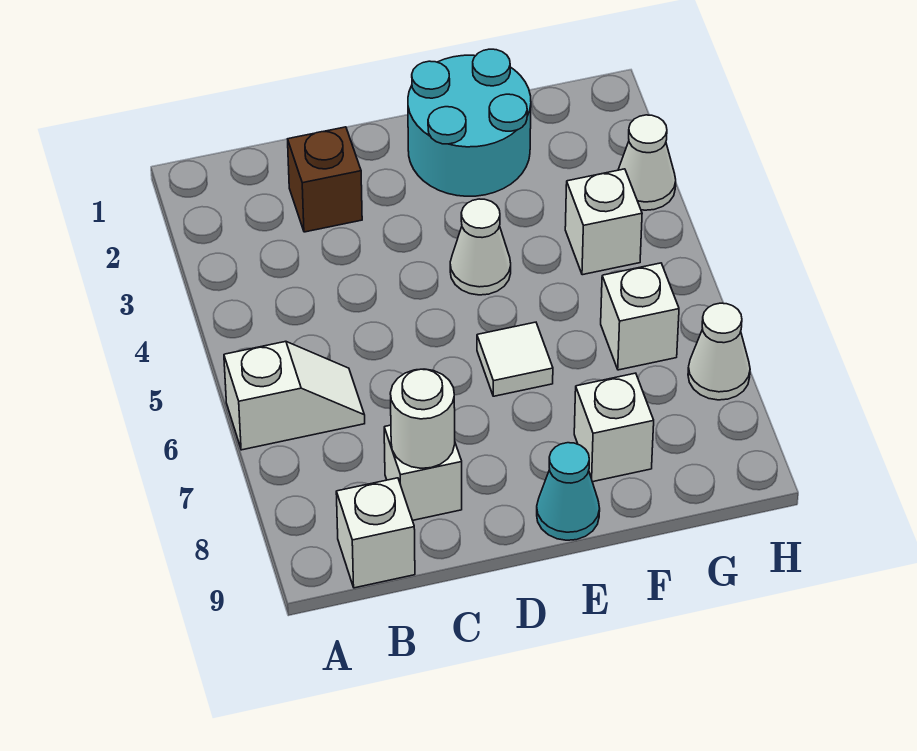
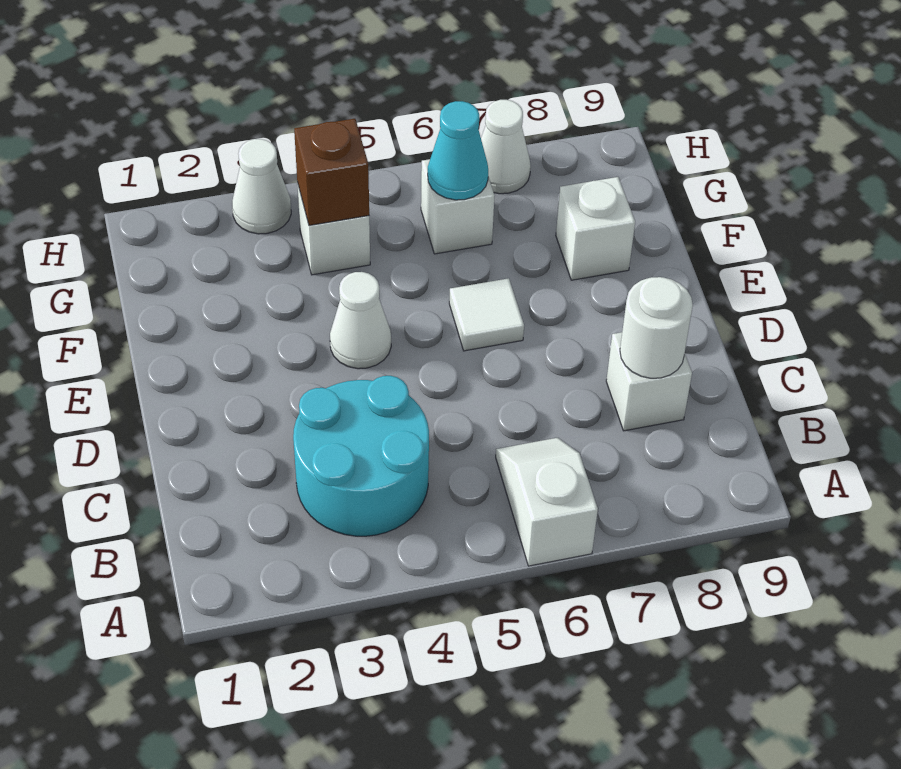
white 1x1 brick [336,478,415,588] -> none
brown 1x1 brick [288,127,362,232] -> brown 1x1 brick moved to [294,119,369,225]
cyan 2x2 round brick [408,49,531,196] -> cyan 2x2 round brick moved to [293,376,429,536]
cyan 1x1 cone [537,443,600,540] -> cyan 1x1 cone moved to [428,101,488,200]

